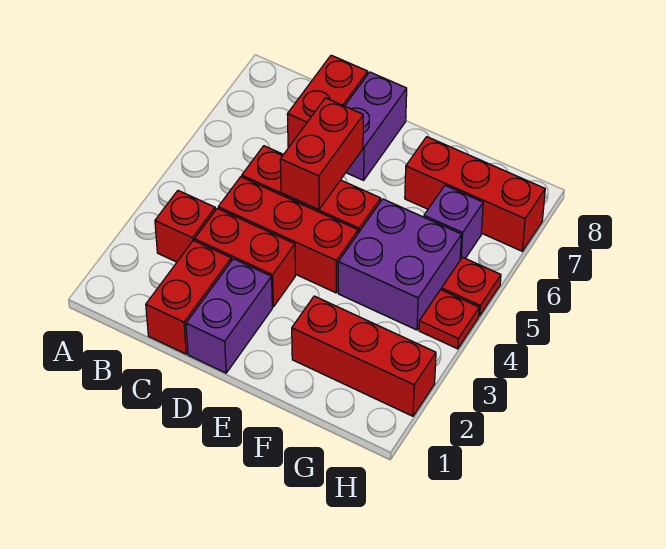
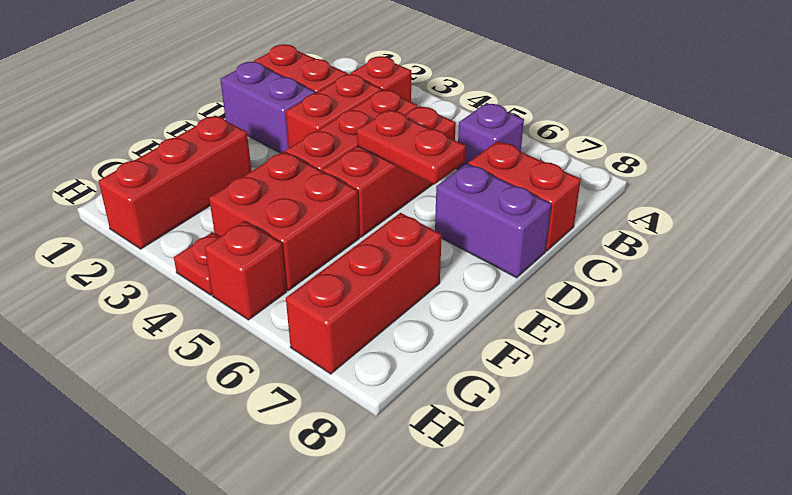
red 1x2 brick [280,98,363,210] -> red 1x2 plate [357,110,466,184]
purple 2x2 brick [338,199,462,330] -> red 2x2 brick [209,151,359,291]
purple 1x1 brick [424,185,483,260] -> purple 1x1 brick moved to [457,103,524,170]
red 1x1 plate [441,257,501,316] -> red 1x1 brick [205,221,286,320]

